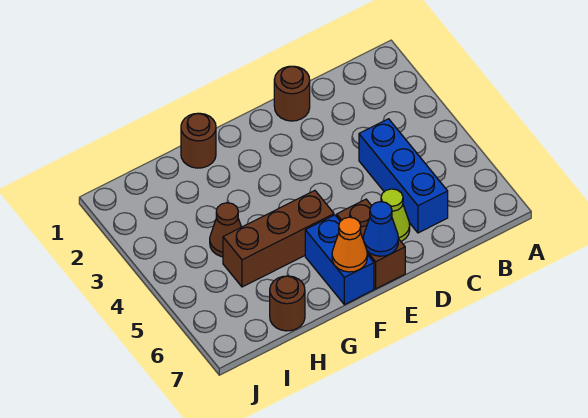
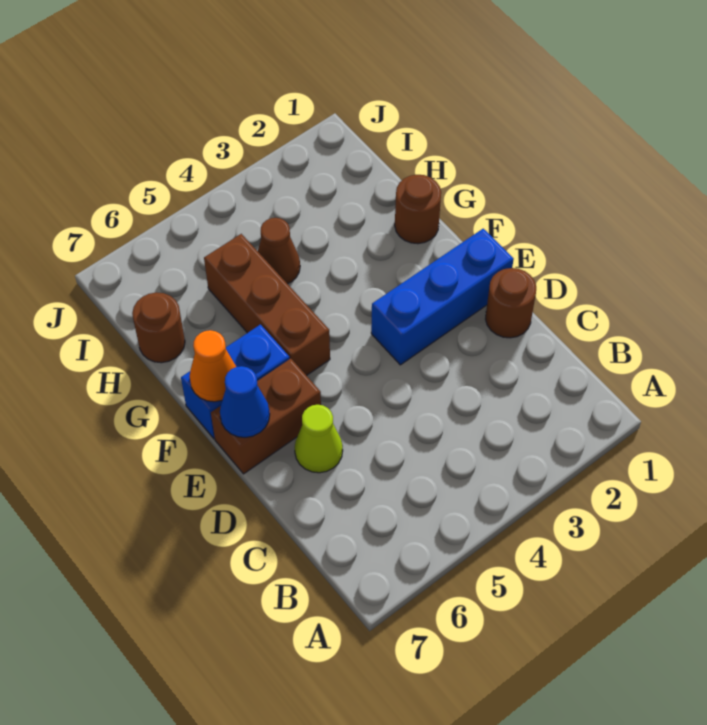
blue 1x3 brick [359,119,448,233] -> blue 1x3 brick moved to [371,229,514,365]

